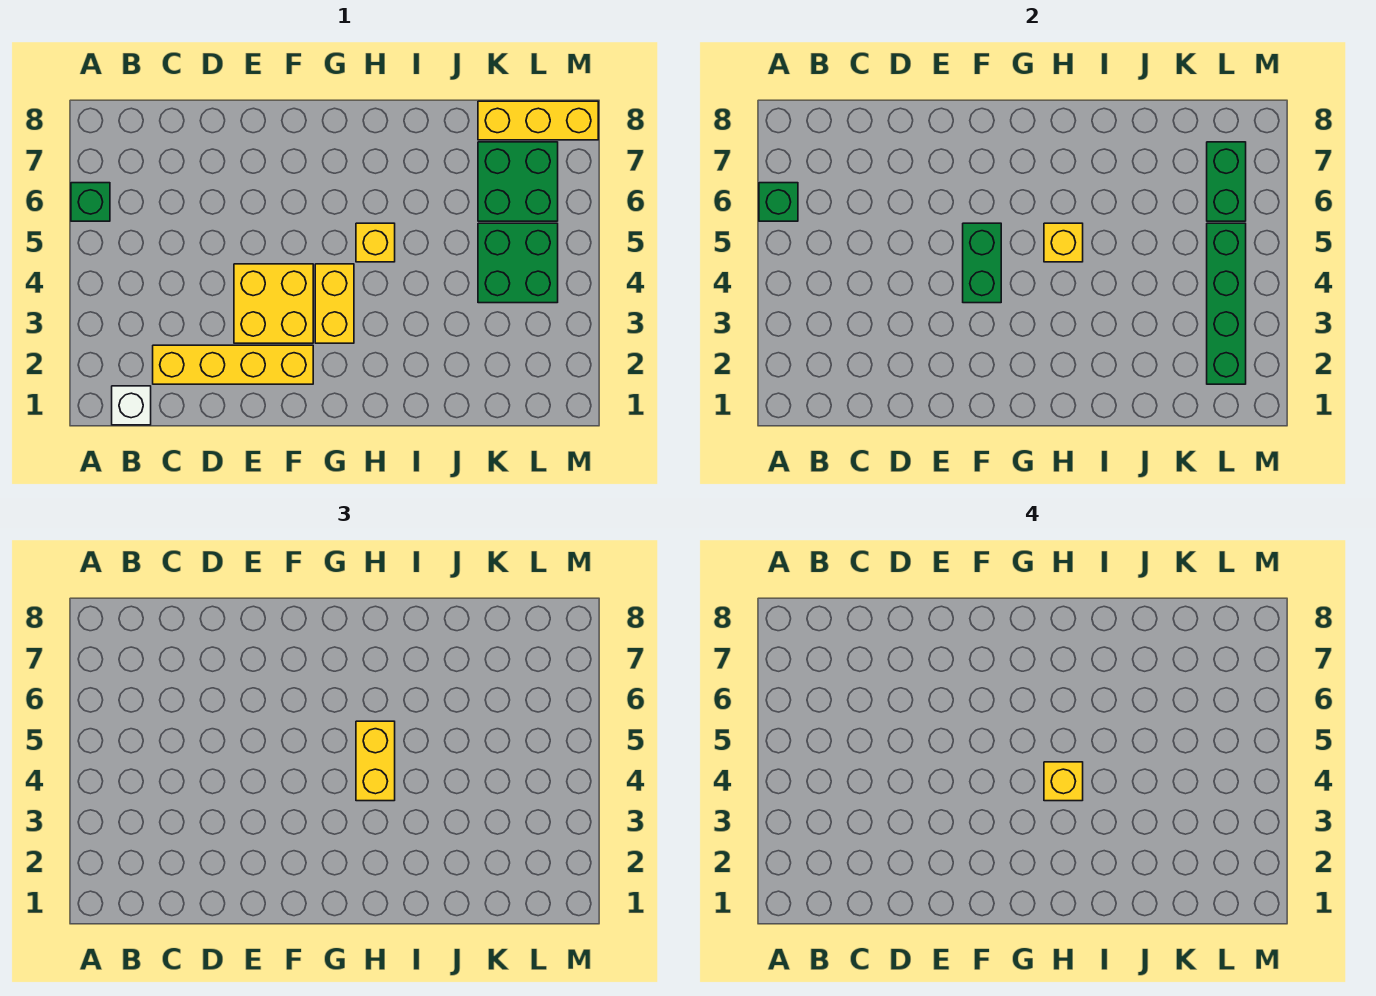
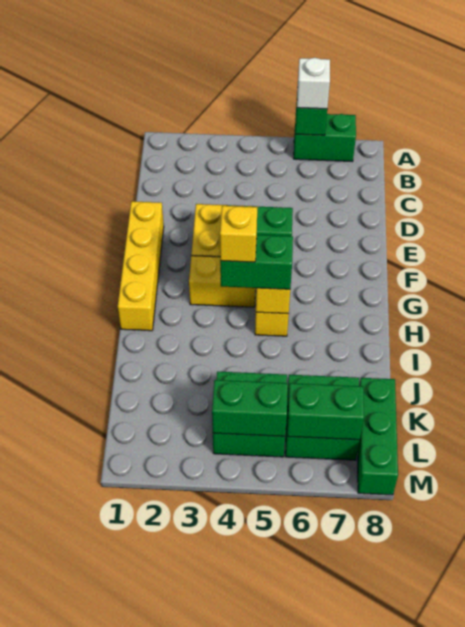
green 1x1 brick [71,183,110,221] -> green 1x2 brick [294,114,356,161]
white 1x1 brick [112,386,151,425] -> white 1x1 brick moved to [297,58,330,109]
yellow 1x4 brick [153,345,313,384] -> yellow 1x4 brick moved to [118,201,164,331]
yellow 1x2 brick [356,721,395,801] -> green 1x2 brick [220,235,293,289]
yellow 1x3 brick [478,101,598,140] -> green 1x3 brick [357,378,398,495]
green 1x4 brick [1207,223,1246,384] -> green 1x2 brick [212,380,288,436]

